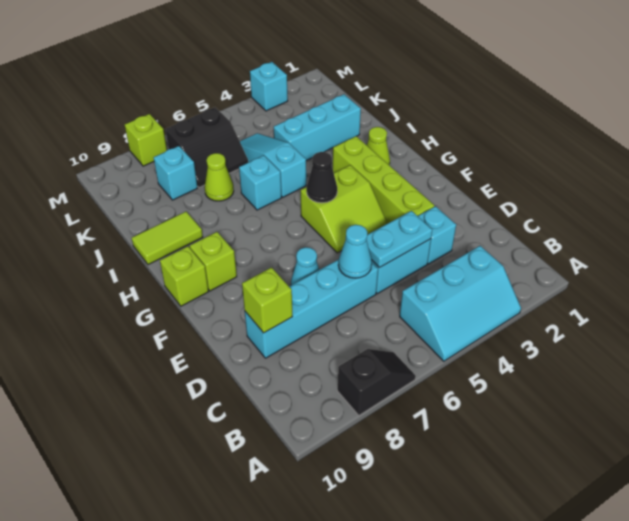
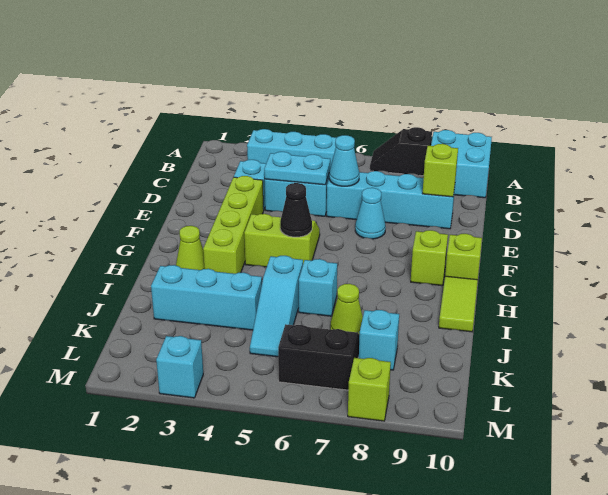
none -> cyan 2x2 brick [431,130,492,198]
lime 1x2 tile [132,212,203,265] -> lime 1x2 tile turned to [439,276,478,332]

